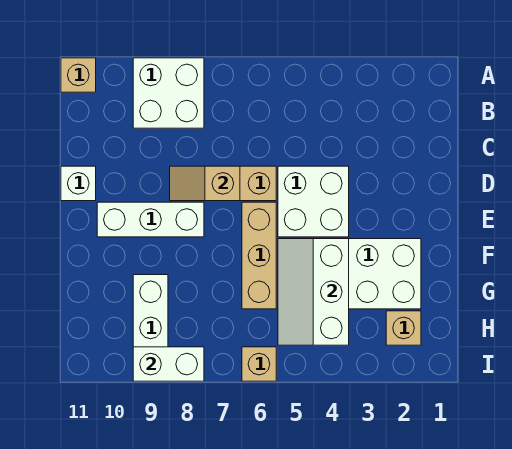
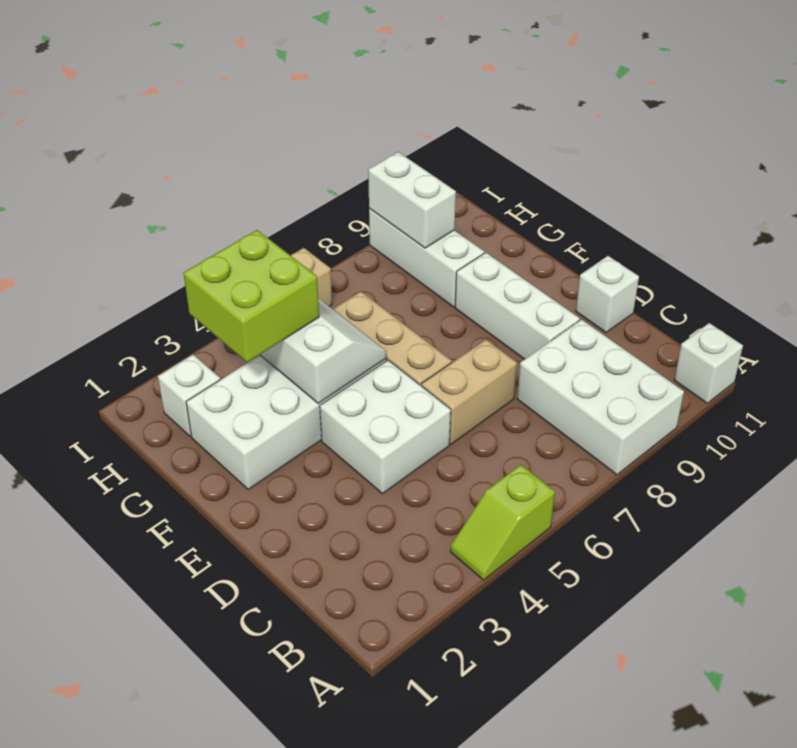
none -> lime 1x2 slope [450,465,555,580]
white 2x2 brick [133,58,204,128] -> white 2x3 brick [517,319,684,475]
tan 1x1 brick [61,58,96,92] -> white 1x1 brick [674,323,743,403]
tan 1x2 slope [170,166,240,201] -> none
white 1x3 brick [97,202,204,237] -> white 1x3 brick turned to [455,253,580,359]
none -> lime 2x2 brick [184,230,319,363]
tan 1x1 brick [386,311,421,345] -> white 1x1 brick [158,355,220,437]
white 1x2 brick [133,347,204,381] -> white 1x2 brick turned to [368,152,456,248]

